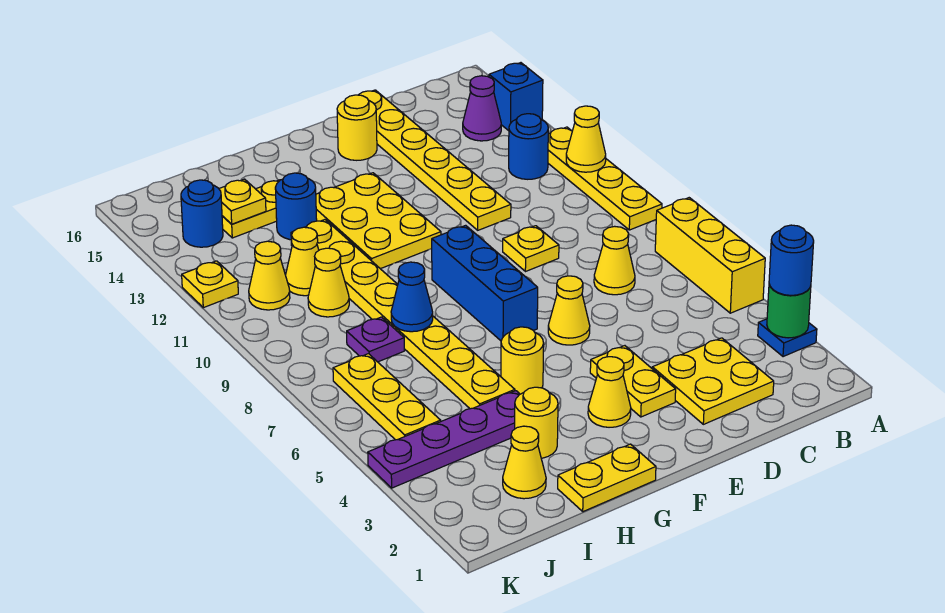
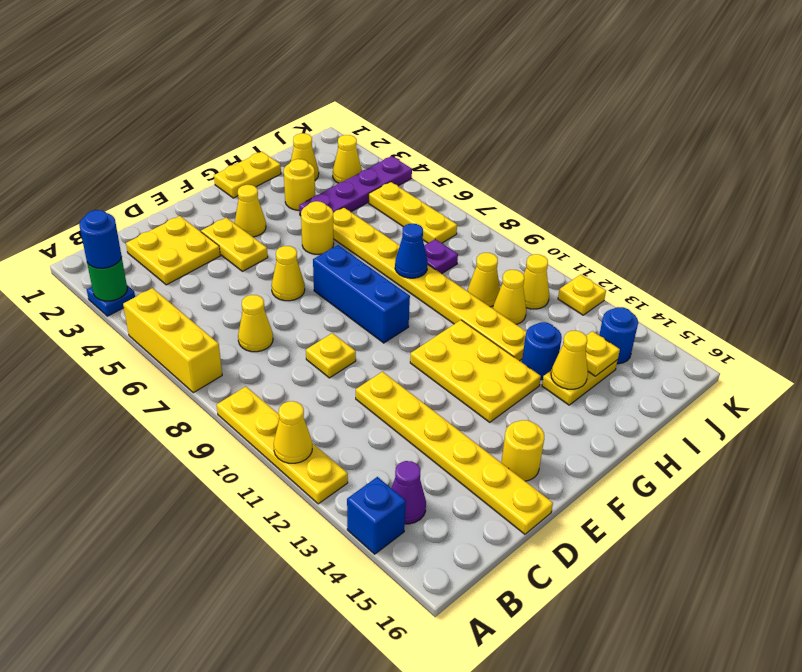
blue 1x1 round brick [509,114,548,179] -> none
none -> yellow 1x1 cone [551,331,588,389]
none -> yellow 1x1 cone [333,135,362,183]

